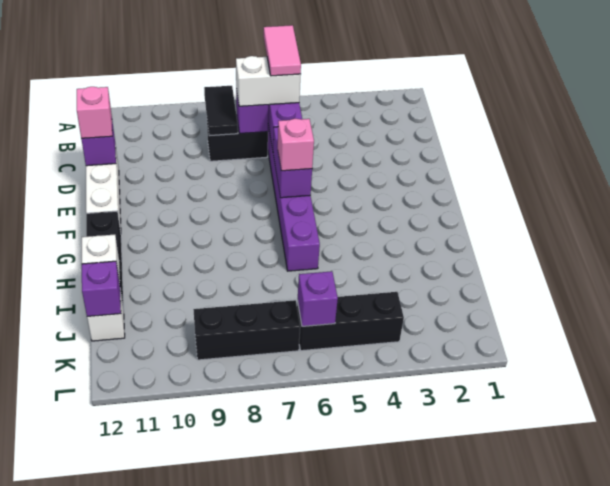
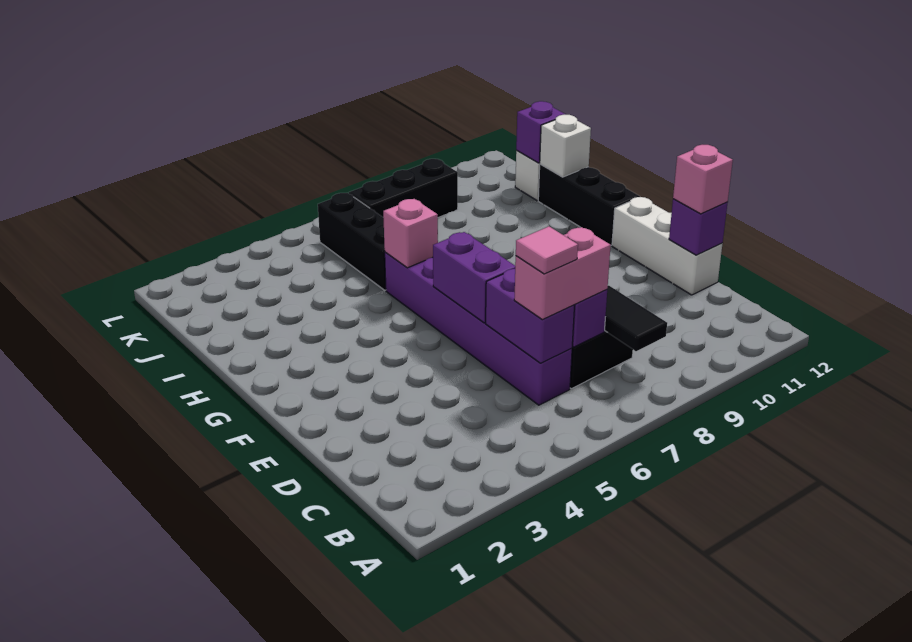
pink 1x2 tile [264,25,301,76] -> pink 1x1 tile [516,226,578,274]
white 1x2 brick [236,56,301,106] -> pink 1x2 brick [514,227,611,320]
pink 1x1 brick [278,119,314,171] -> pink 1x1 brick moved to [383,199,438,268]
black 1x3 brick [297,292,404,351] -> black 1x3 brick turned to [318,193,386,290]
purple 1x1 brick [297,271,338,326] -> none

